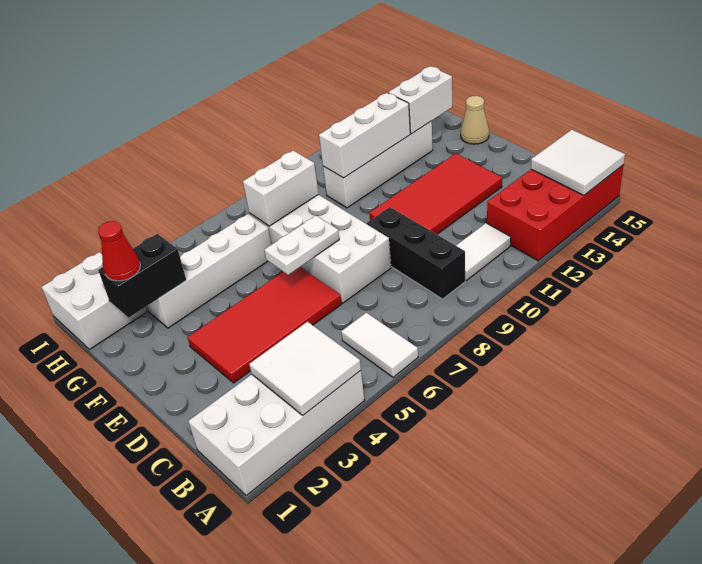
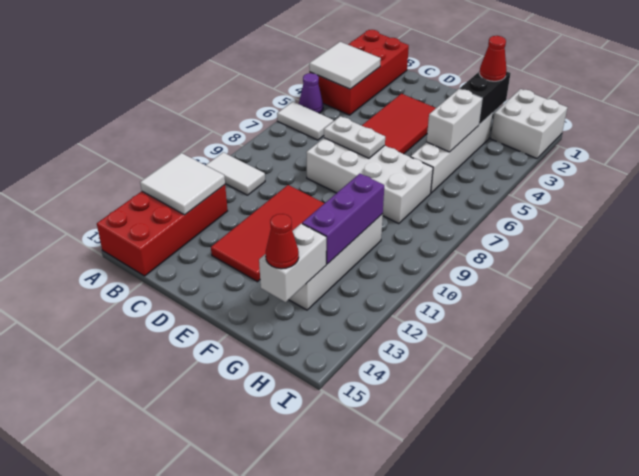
white 2x4 brick [188,370,365,496] -> red 2x4 brick [310,30,409,115]
none -> purple 1x1 cone [299,73,323,113]
white 2x2 tile [531,130,625,195] -> white 2x2 tile moved to [140,153,225,215]
black 1x3 brick [367,207,465,299] -> none
white 1x2 tile [456,223,511,280] -> white 1x2 tile turned to [206,152,265,195]
white 1x2 plate [264,216,339,275] -> white 1x2 plate turned to [324,116,385,158]
tan 1x1 cone [461,96,489,144] -> none
white 1x2 brick [243,151,318,226] -> white 1x2 brick moved to [427,89,482,152]
white 1x3 brick [319,93,410,178] -> purple 1x3 brick [302,174,384,264]
none -> red 1x1 cone [266,214,299,269]

